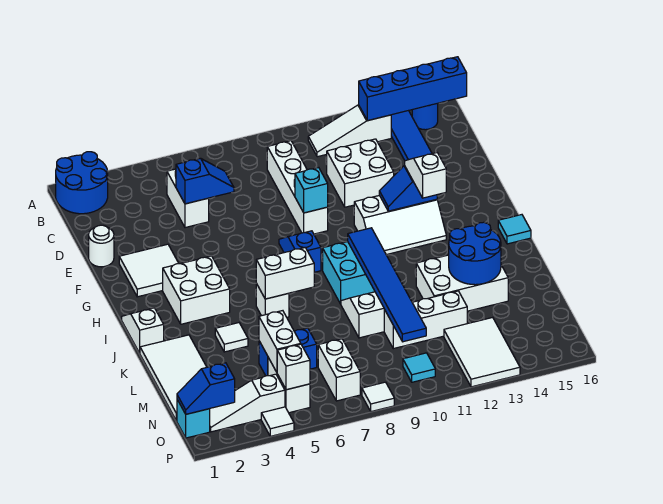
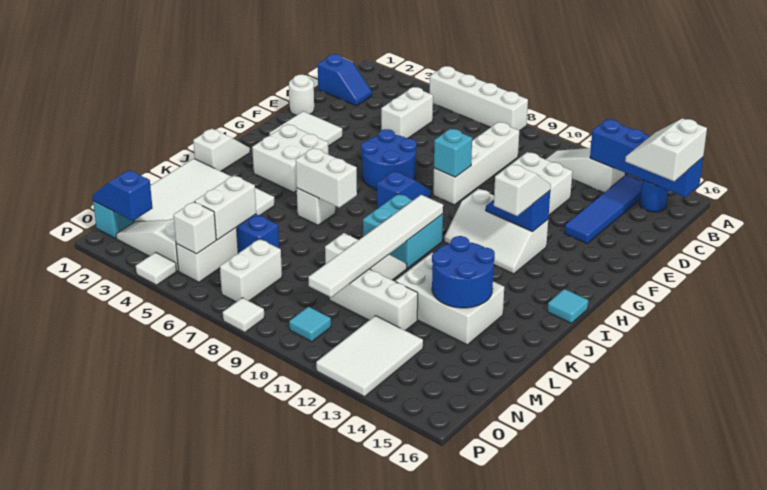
blue 2x2 round brick [56,152,108,214] -> blue 2x2 round brick moved to [361,129,417,190]
none -> white 1x4 brick [430,66,528,131]
none -> white 2x2 slope [625,119,707,181]
blue 1x2 slope [176,158,234,204] -> blue 1x2 slope moved to [318,54,372,106]
blue 1x6 tile [348,228,426,342] -> white 1x6 tile [308,195,443,297]

